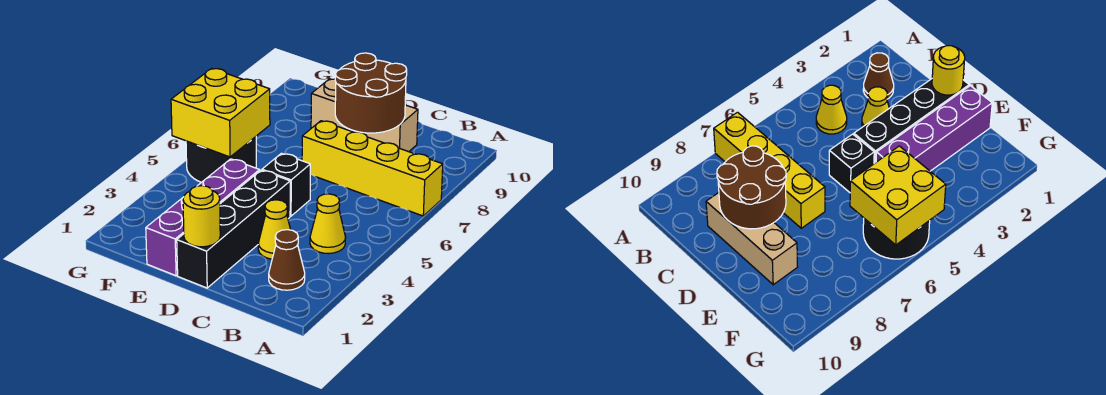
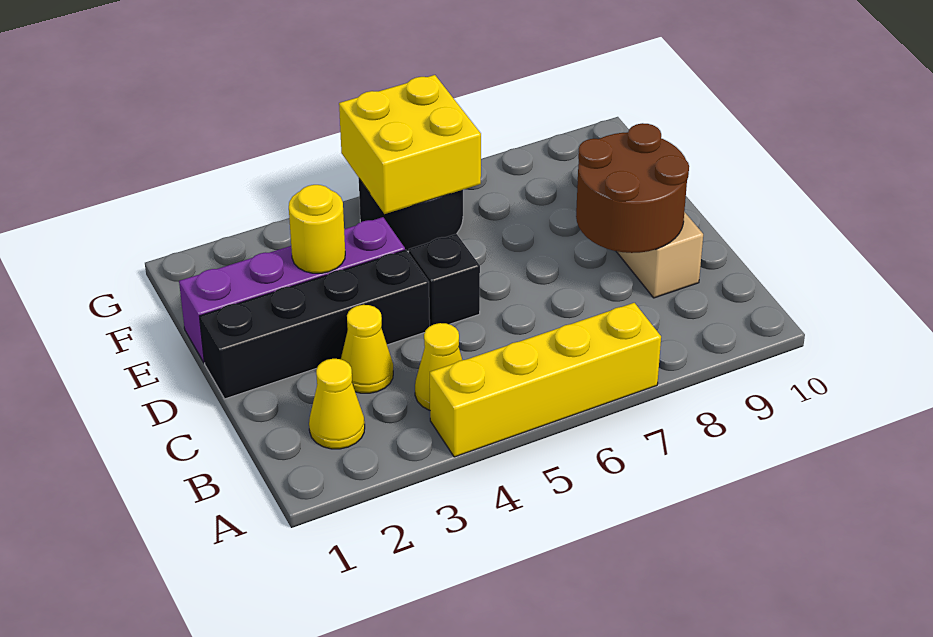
yellow 1x4 brick [302,121,443,216] -> yellow 1x4 brick turned to [430,303,661,457]
brown 1x1 cone [269,230,305,290] -> yellow 1x1 cone [309,359,365,449]
yellow 1x1 round brick [183,186,220,247] -> yellow 1x1 round brick moved to [289,185,345,273]

